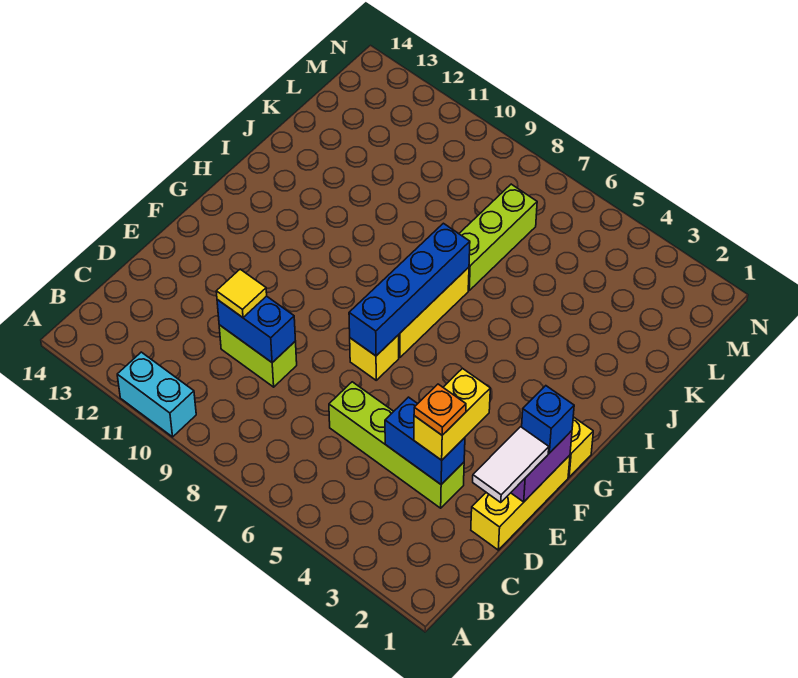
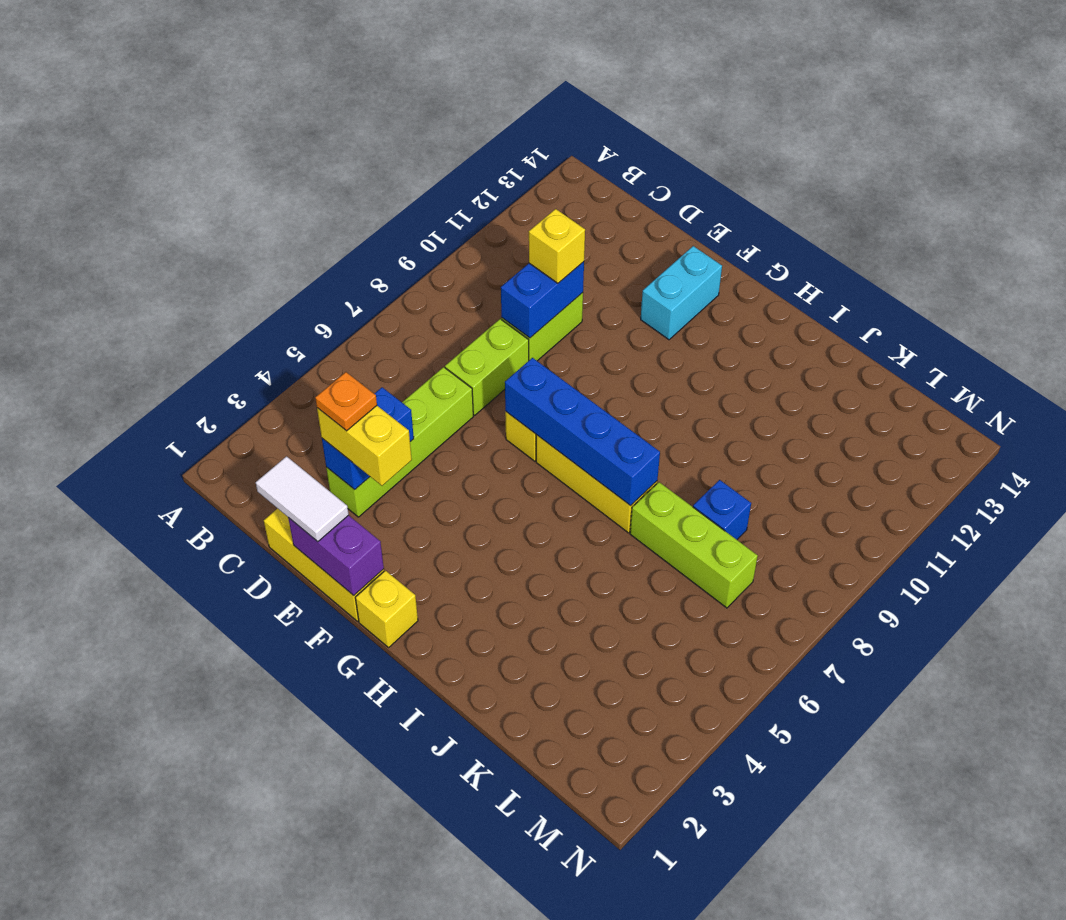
cyan 1x2 brick [117,352,196,437] -> cyan 1x2 brick moved to [641,246,722,340]
none -> lime 1x2 brick [445,319,529,415]
yellow 1x1 tile [216,269,267,317] -> yellow 1x1 brick [529,209,585,283]
blue 1x1 brick [522,386,574,453] -> blue 1x1 brick moved to [693,480,751,540]

